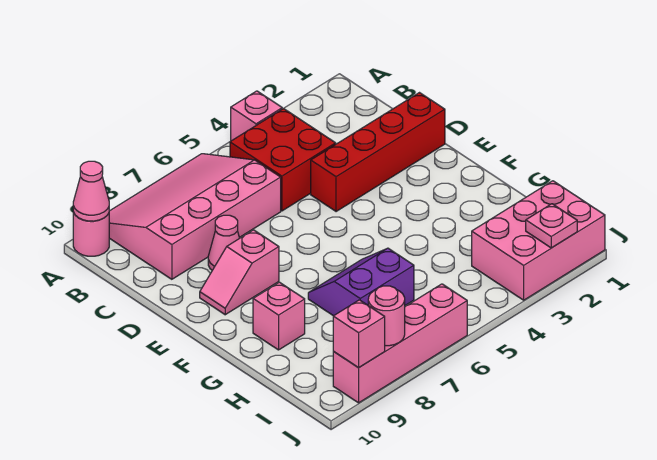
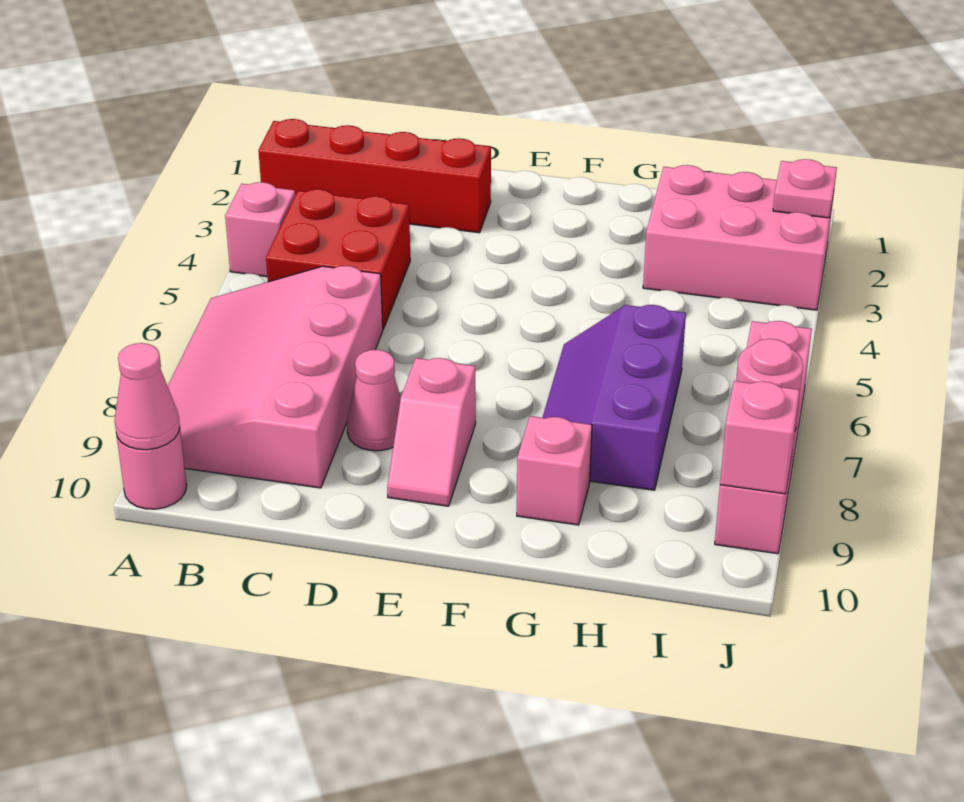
red 1x4 brick [311,93,445,212] -> red 1x4 brick turned to [258,119,491,233]
purple 2x2 slope [308,248,414,316] -> purple 2x3 slope [542,305,686,490]
pink 2x3 brick [472,181,605,300] -> pink 2x3 brick turned to [643,165,834,310]

